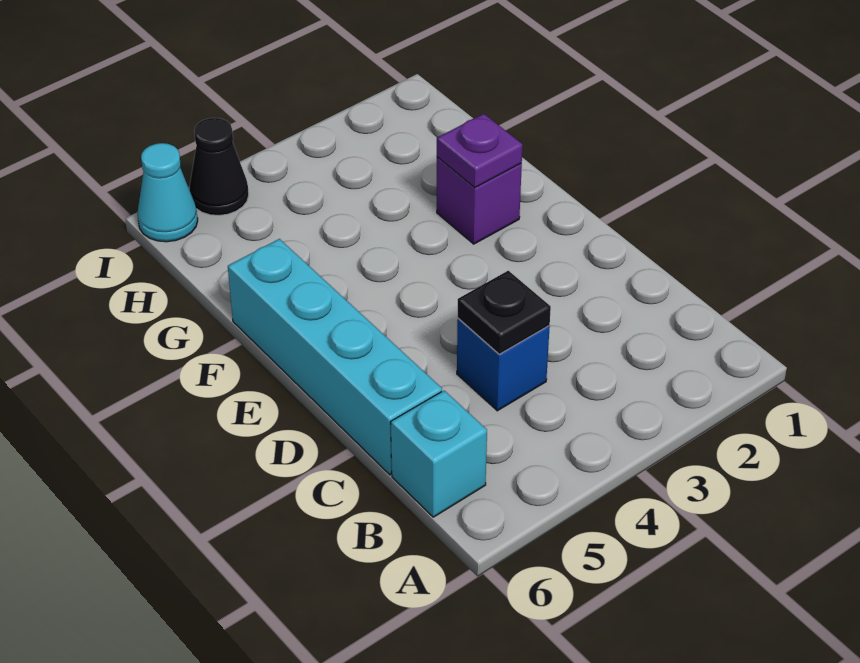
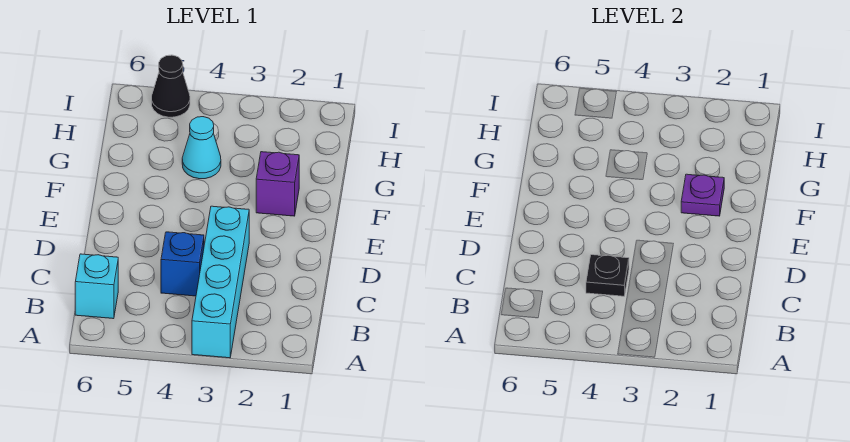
cyan 1x4 brick [228,239,442,475] -> cyan 1x4 brick moved to [192,206,249,358]
cyan 1x1 cone [137,143,198,242] -> cyan 1x1 cone moved to [182,117,221,179]

